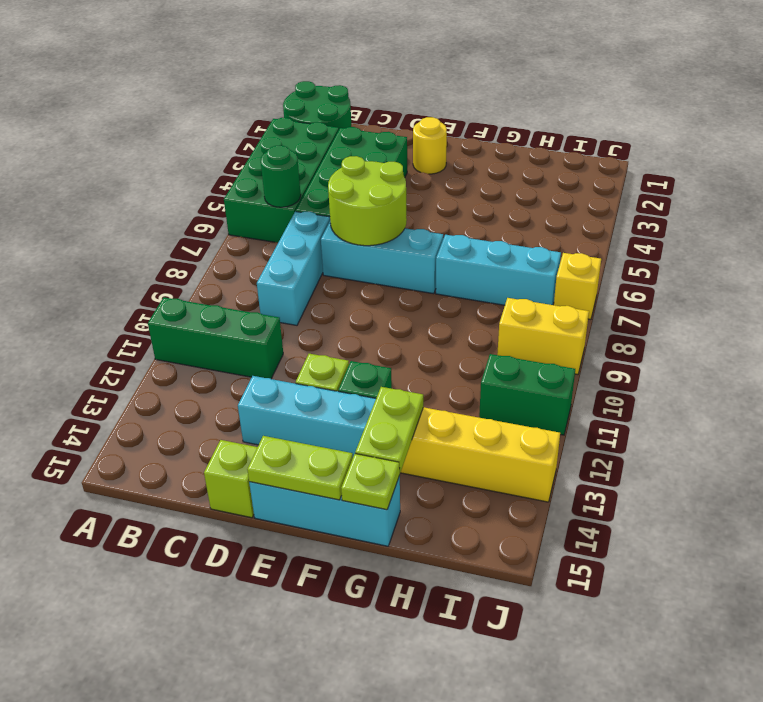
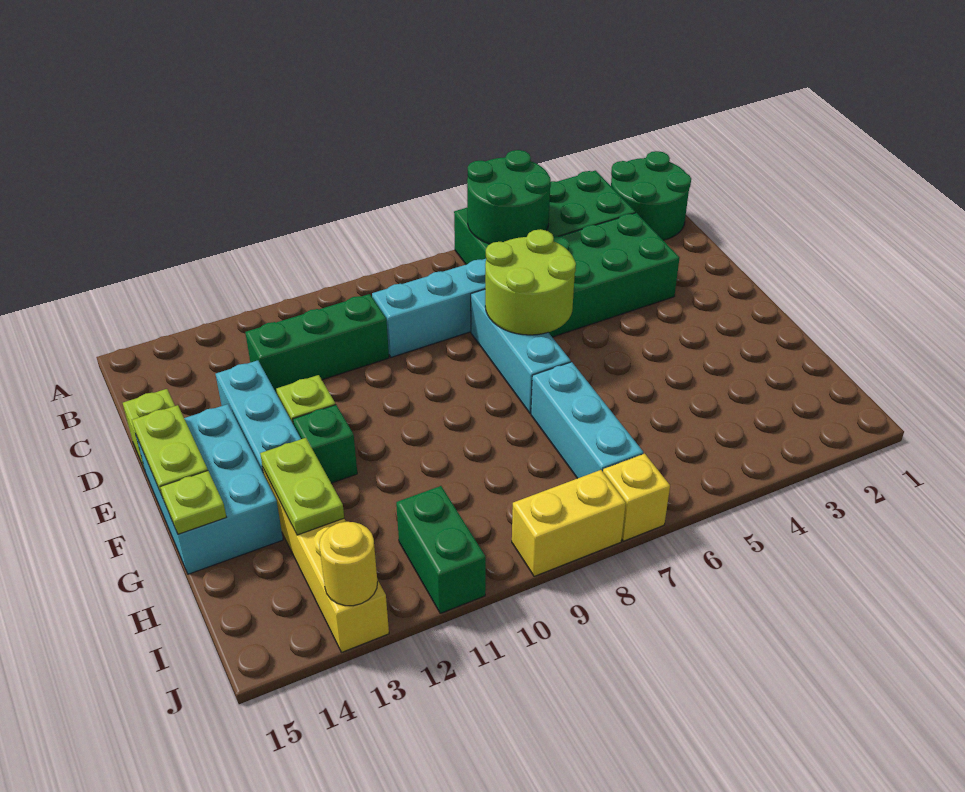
green 1x3 brick [148,297,283,379] -> green 1x3 brick turned to [245,294,389,394]
green 1x1 round brick [261,146,301,207] -> green 2x2 round brick [467,150,551,244]
yellow 1x1 round brick [413,117,447,174] -> yellow 1x1 round brick moved to [319,522,377,606]
cyan 1x3 brick [249,476,400,546] -> cyan 2x3 brick [136,404,283,574]
lime 1x2 plate [355,387,423,472] -> lime 1x2 plate turned to [260,438,344,535]
yellow 1x2 brick [497,298,589,374] -> yellow 1x2 brick turned to [512,470,626,576]

